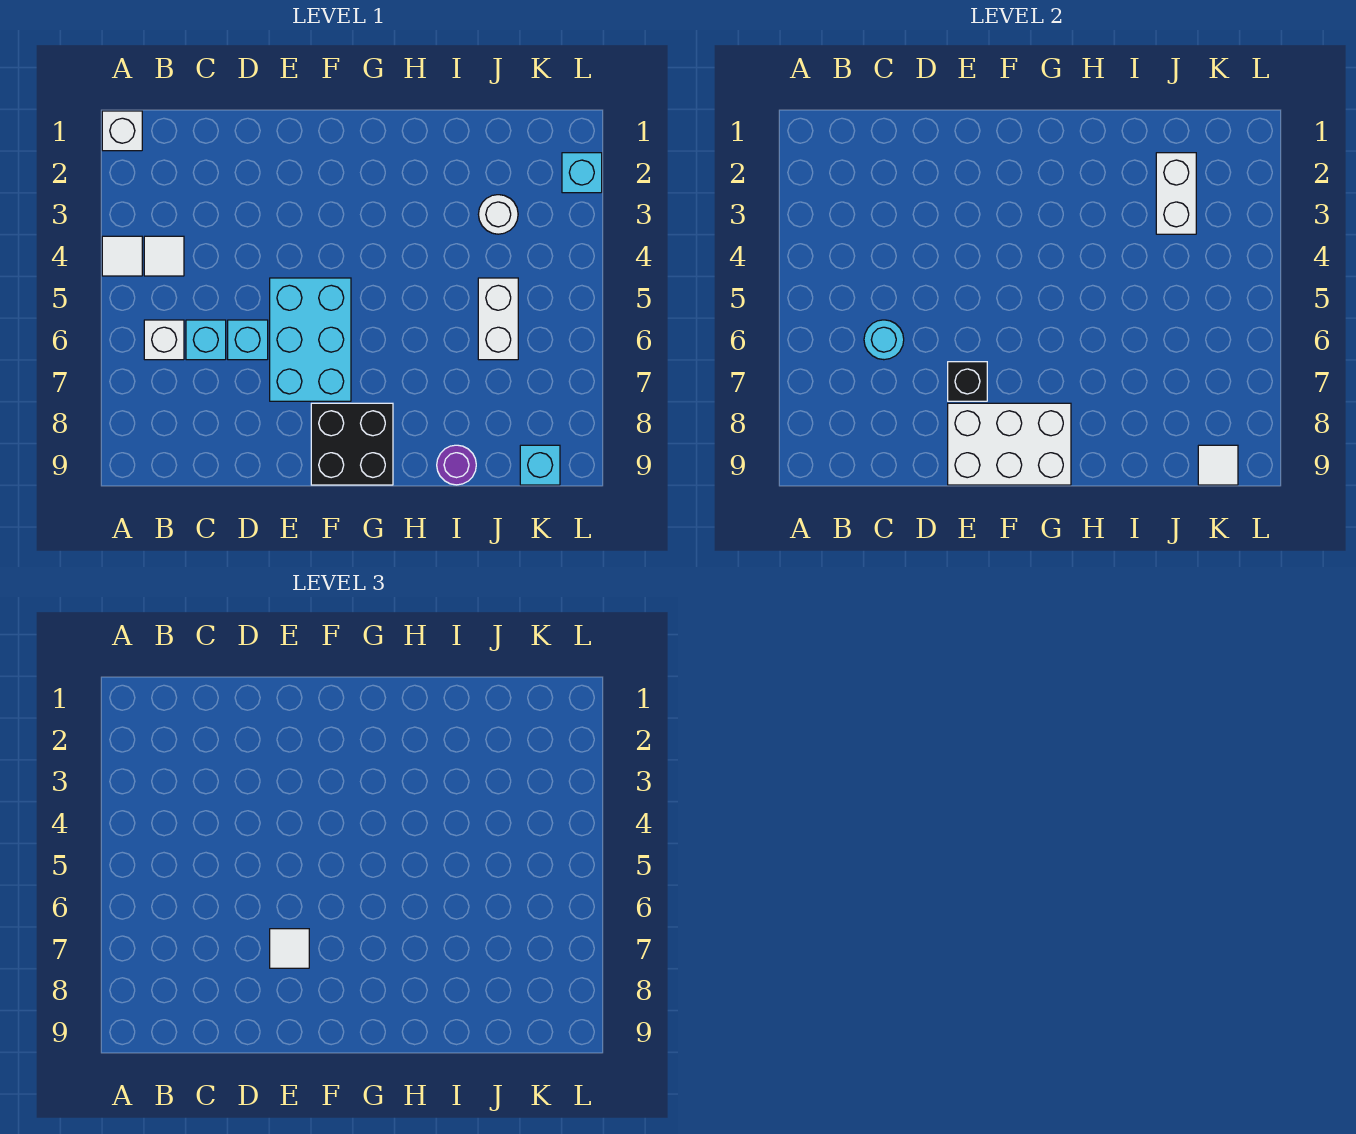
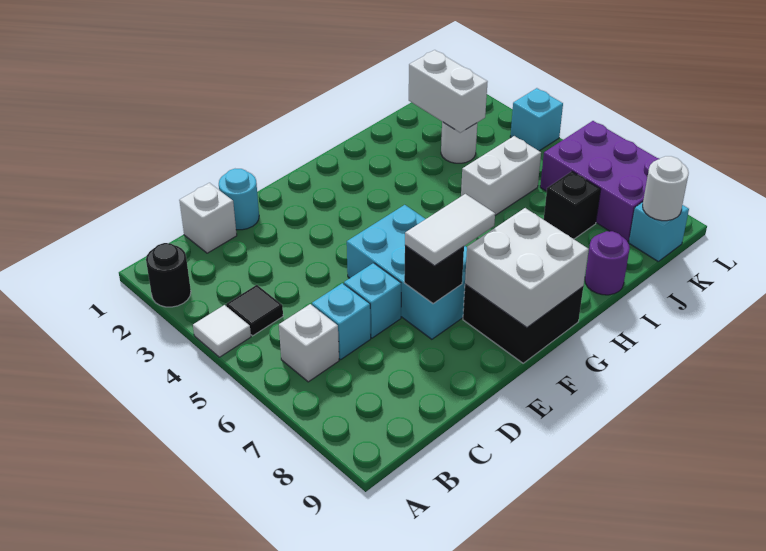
white 1x1 brick [102,111,142,151] -> white 1x1 brick moved to [179,183,237,253]
none -> black 1x1 round brick [146,243,191,307]
white 1x1 tile [144,236,184,276] -> black 1x1 tile [226,285,283,336]
cyan 1x1 round brick [864,320,904,360] -> cyan 1x1 round brick moved to [219,169,259,230]
white 1x1 tile [270,929,309,968] -> white 1x2 tile [405,194,495,266]
white 2x3 brick [948,403,1071,485] -> white 2x2 brick [465,208,589,328]
white 1x2 brick [478,278,518,360] -> white 1x2 brick turned to [461,136,541,215]
none -> black 1x1 brick [544,171,601,239]
none -> purple 2x3 brick [540,121,659,242]
white 1x1 tile [1198,445,1238,485] -> white 1x1 round brick [643,156,689,221]
cyan 1x1 brick [562,153,602,193] -> cyan 1x1 brick moved to [510,88,563,151]

